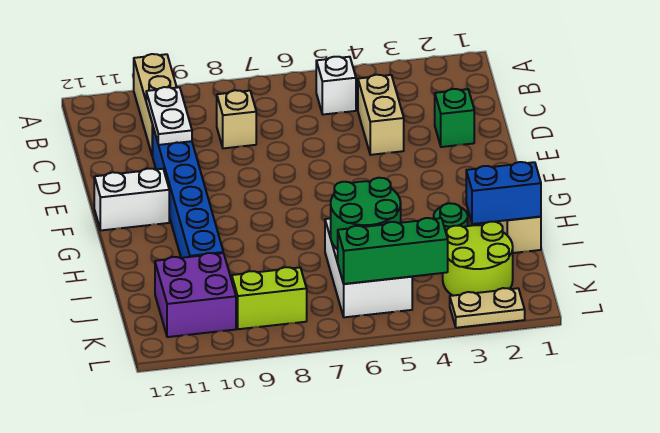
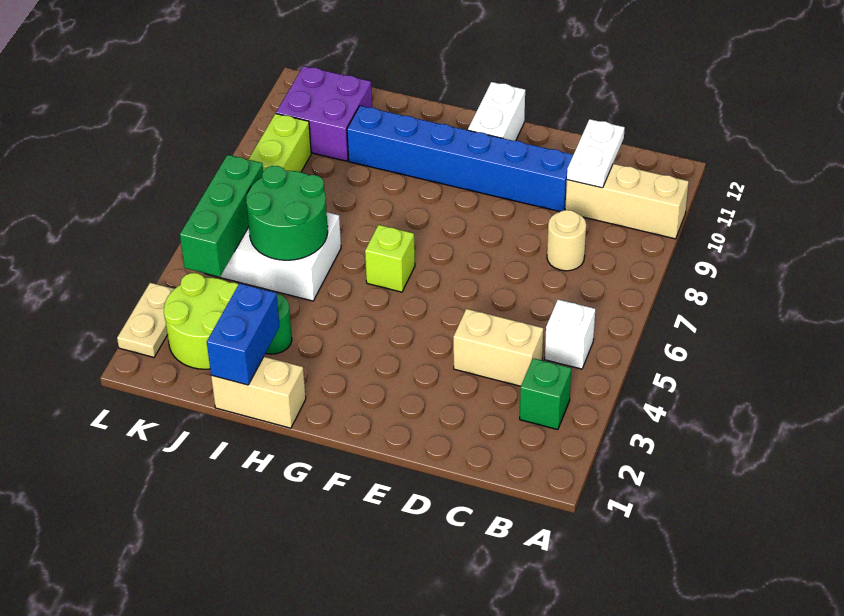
tan 1x1 brick [217,90,256,148] -> tan 1x1 round brick [547,210,586,271]
white 1x2 plate [146,87,192,145] -> white 1x2 plate turned to [567,119,625,188]
green 1x1 brick [435,89,474,147] -> green 1x1 brick moved to [520,358,571,430]
none -> lime 1x1 brick [365,225,415,292]

